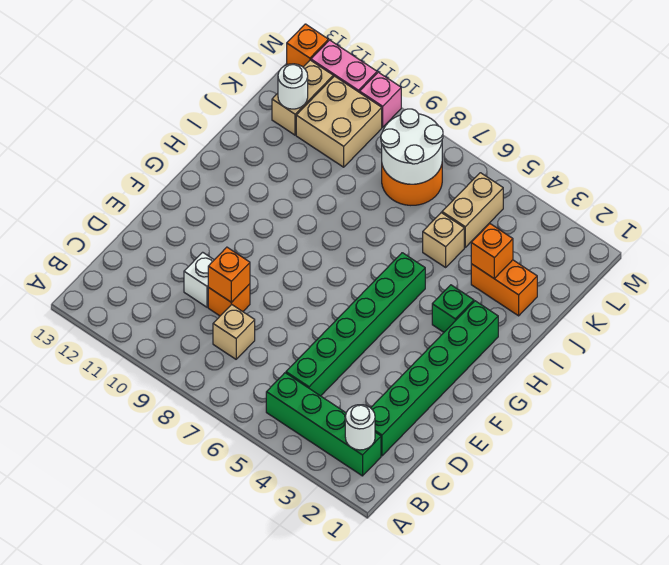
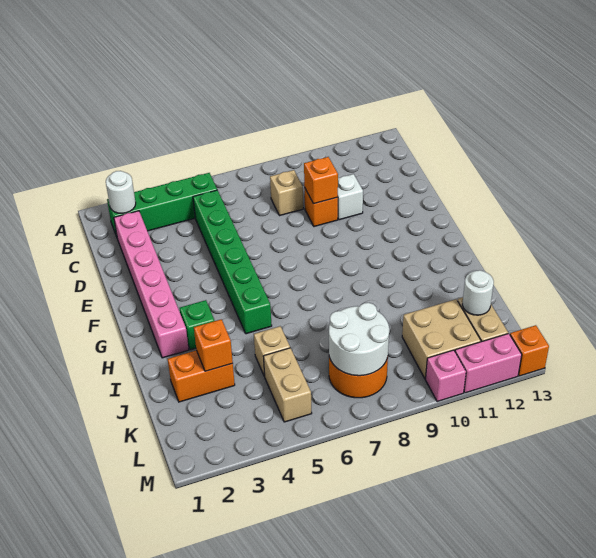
green 1x6 brick [371,301,498,456] -> pink 1x6 brick [114,211,189,358]

